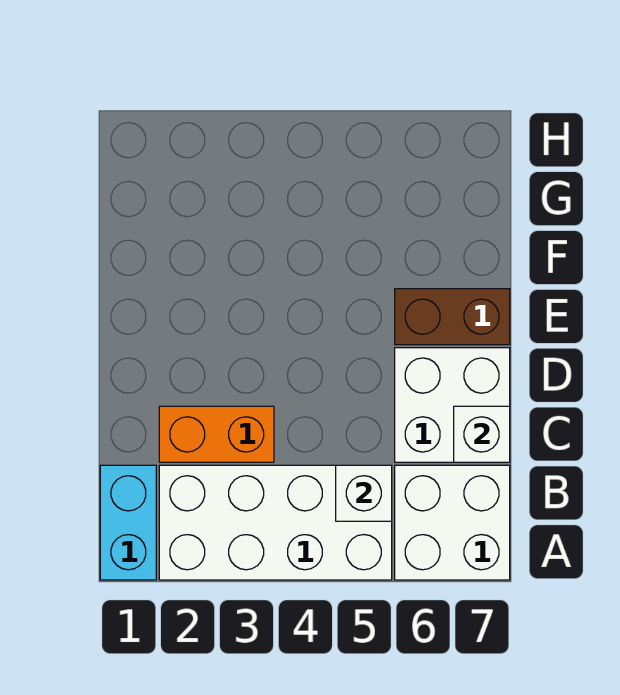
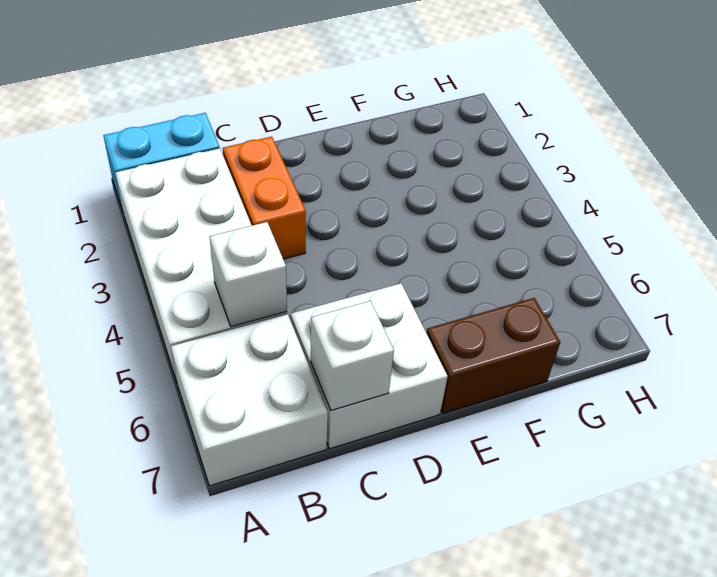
brown 1x2 brick [395,289,510,345] -> brown 1x2 brick turned to [426,298,561,414]

